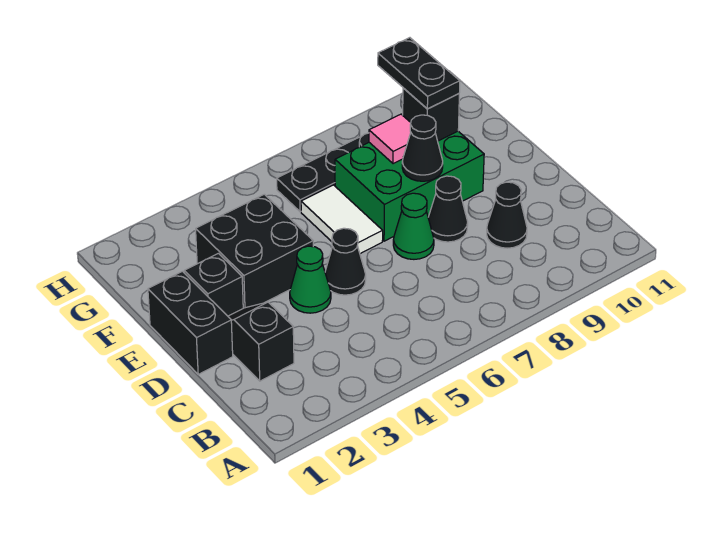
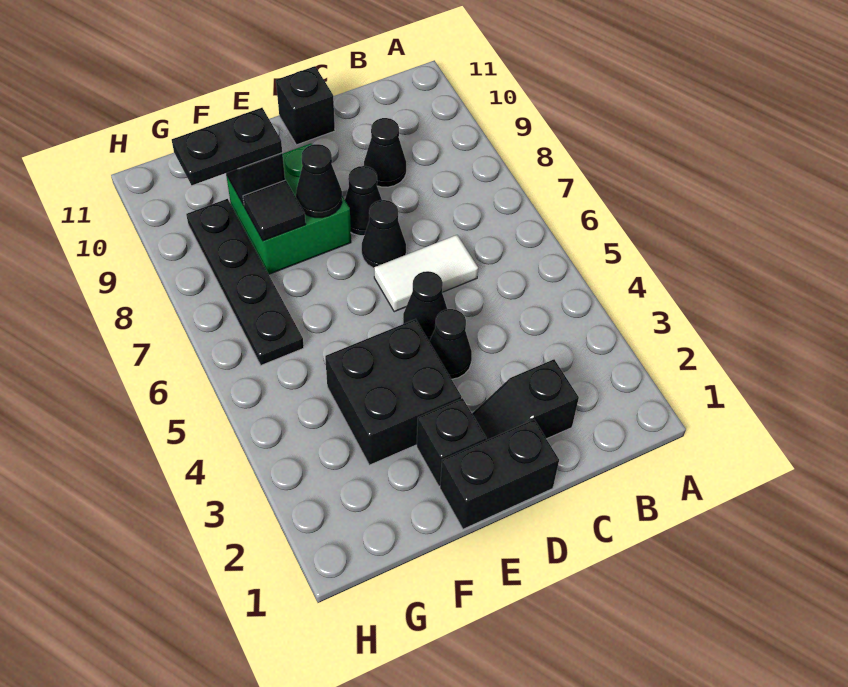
green 1x1 cone [290,246,331,313] -> black 1x1 cone [429,309,472,379]
green 1x1 cone [393,193,434,259] -> black 1x1 cone [362,200,406,268]
none -> black 1x1 brick [276,66,335,145]
white 1x2 tile [301,185,383,254] -> white 1x2 tile moved to [374,235,478,312]
green 2x3 brick [335,131,484,241] -> green 2x2 brick [226,143,351,274]
pink 1x1 tile [369,114,411,164] -> black 1x1 tile [243,180,306,241]

